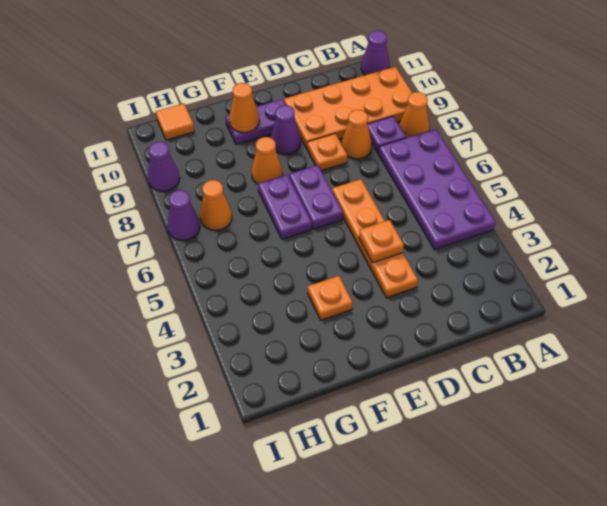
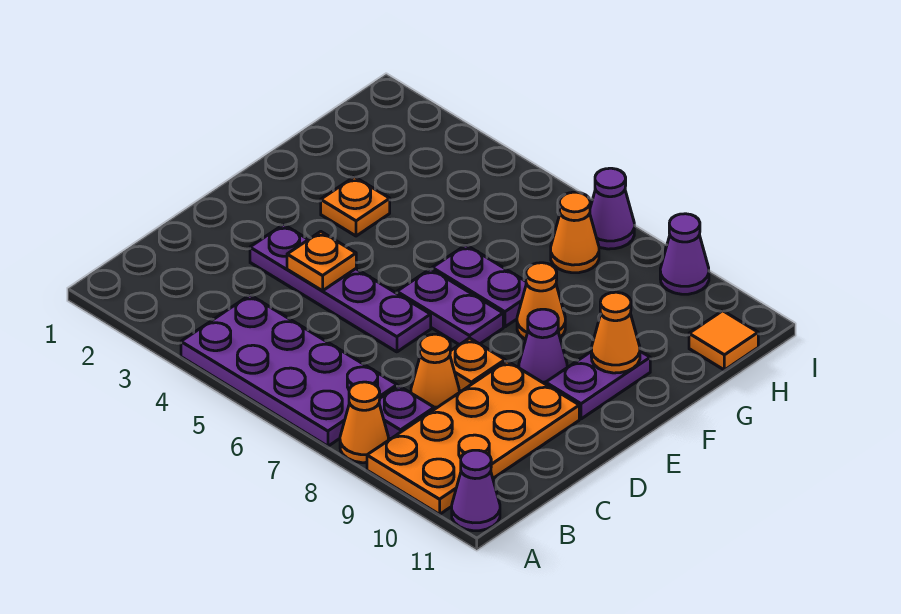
orange 1x4 plate [332,179,418,298] -> purple 1x4 plate [250,225,431,352]

